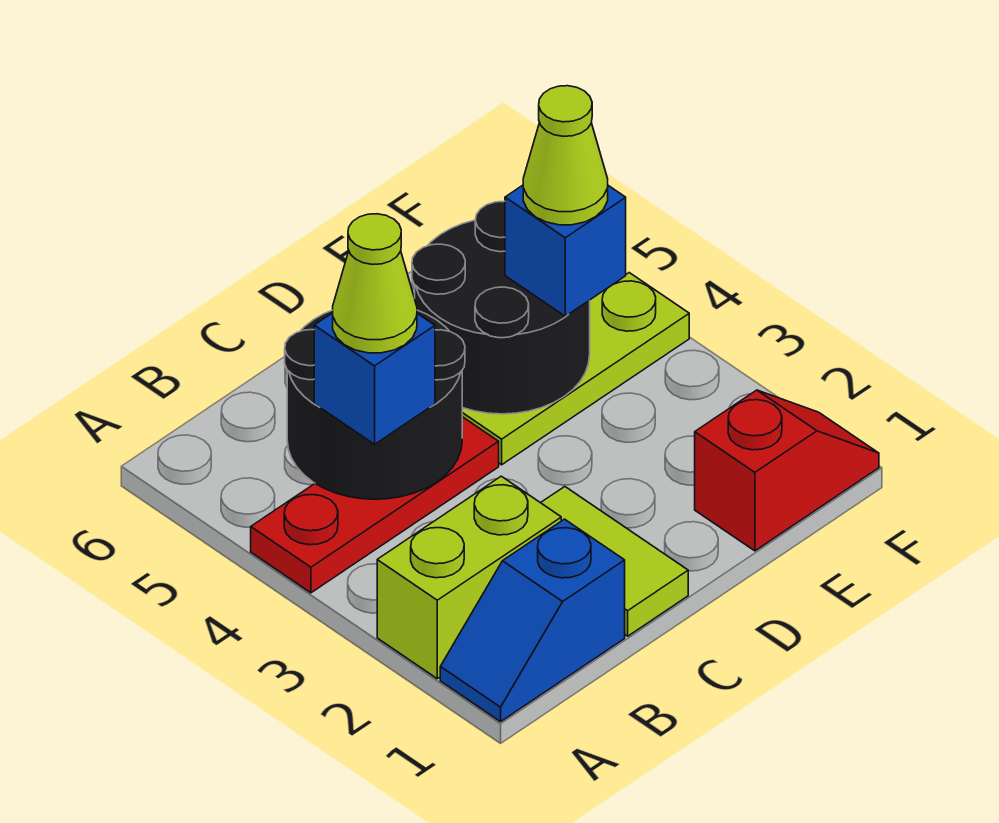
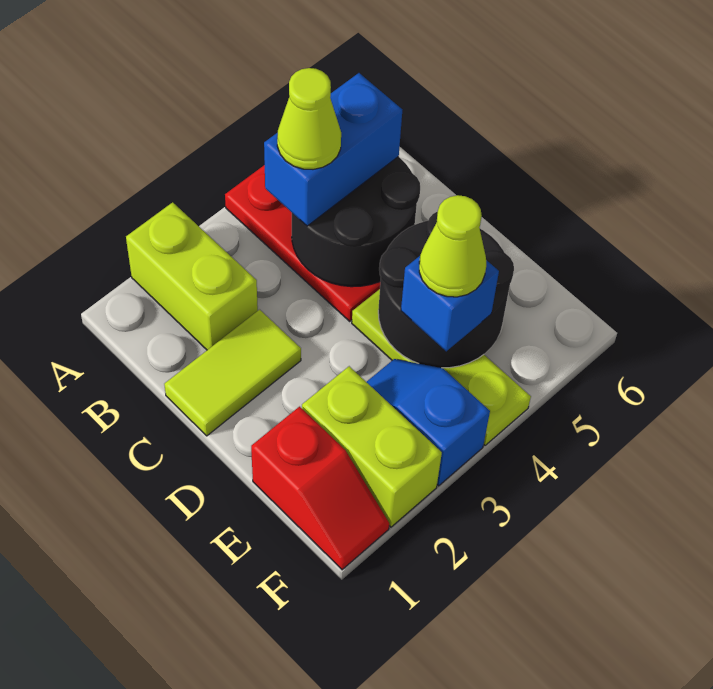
blue 1x2 slope [440,519,625,722] -> blue 1x2 slope moved to [367,359,490,486]
blue 1x1 brick [314,313,435,444] -> blue 1x2 brick [264,73,402,226]
none -> lime 1x2 brick [302,366,442,527]

